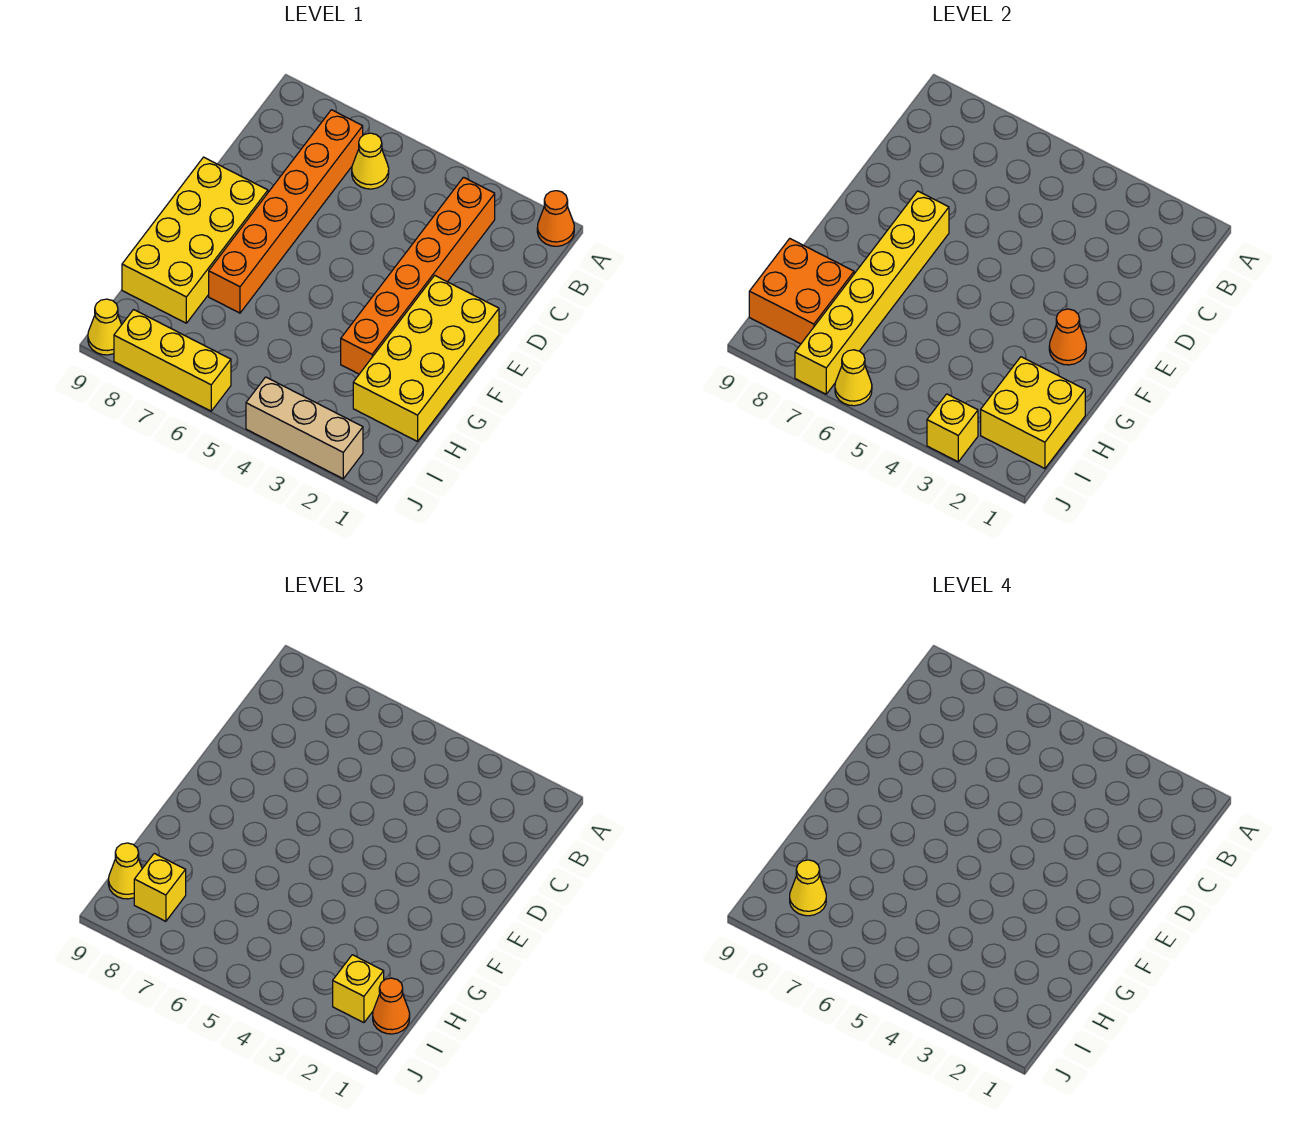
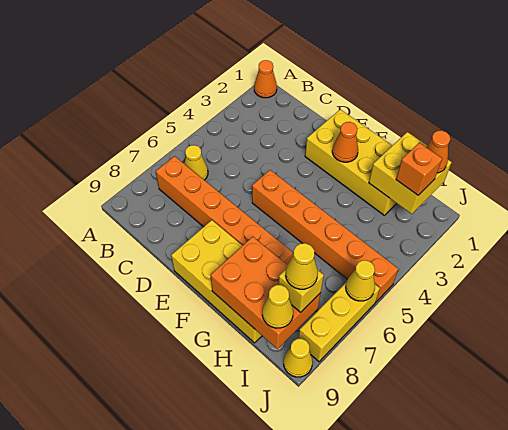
orange 1x6 brick [341,177,495,374] -> orange 1x6 brick moved to [252,170,398,302]
yellow 1x6 brick [795,191,949,394] -> none
orange 2x2 brick [749,239,854,344] -> orange 2x3 brick [211,237,321,349]
yellow 1x1 brick [333,955,384,1023] -> orange 1x1 brick [396,143,442,195]
tan 1x3 brick [246,377,363,479] -> none
yellow 1x1 brick [927,394,978,462] -> none

